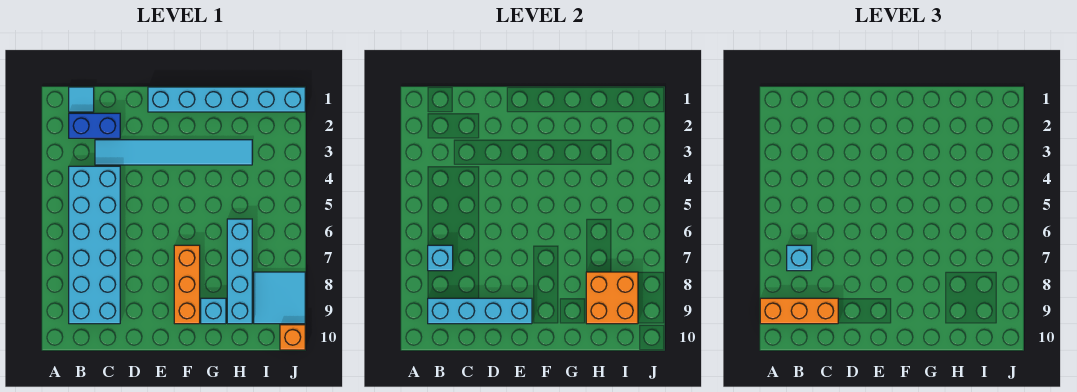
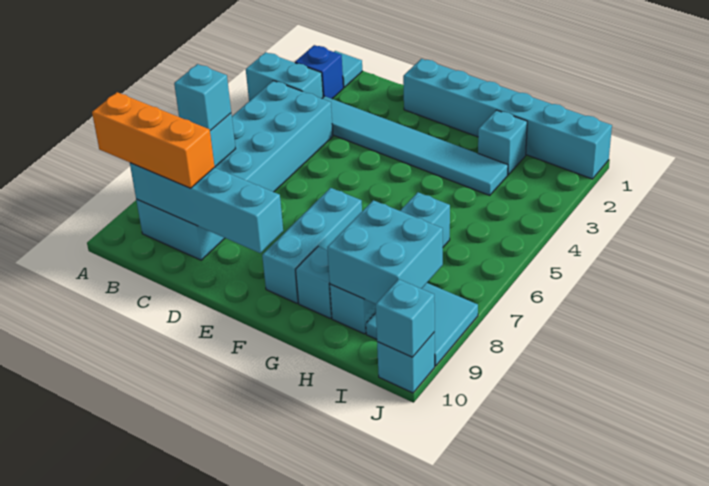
none -> cyan 1x2 brick [246,52,323,101]
blue 1x2 brick [69,113,120,138] -> blue 1x1 brick [295,45,343,99]
orange 1x3 brick [174,245,200,324] -> cyan 1x3 brick [262,188,362,303]
none -> cyan 1x1 brick [478,110,527,175]
orange 2x2 brick [586,272,638,324] -> cyan 2x2 brick [327,200,443,304]
orange 1x1 brick [280,325,305,350] -> cyan 1x1 brick [377,332,435,393]
none -> cyan 1x1 brick [376,279,435,357]

